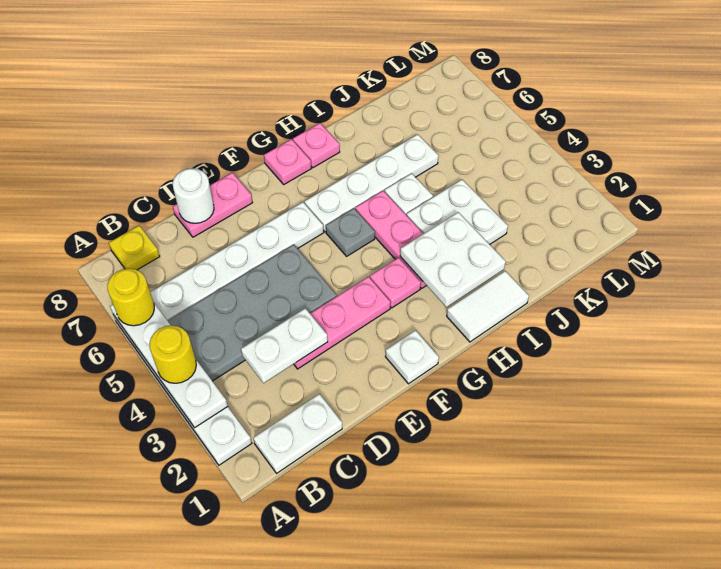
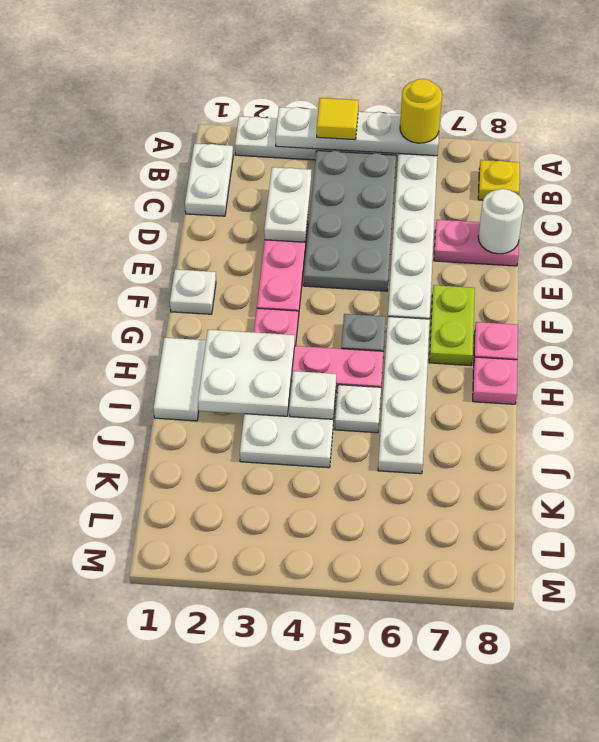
yellow 1x1 round brick [149,325,196,383] -> yellow 1x1 tile [317,98,359,140]
pink 1x2 plate [173,173,253,237] -> pink 1x2 plate turned to [434,220,519,266]
none -> lime 1x2 plate [429,285,475,366]
none -> white 1x1 plate [290,371,336,419]

